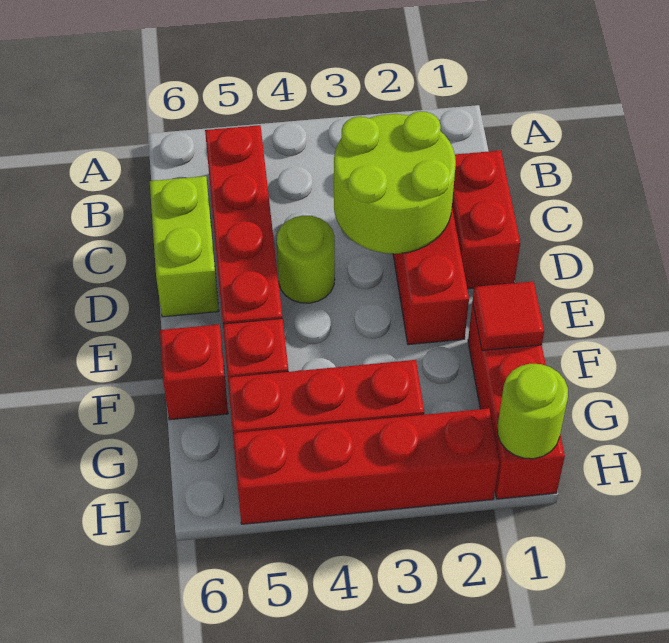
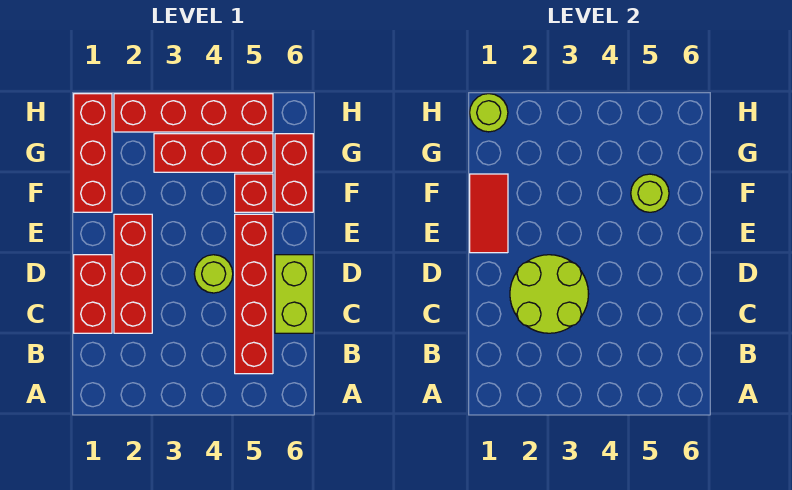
red 1x1 tile [473,281,544,351] -> red 1x2 tile [470,174,508,253]
none -> lime 1x1 round brick [631,174,669,212]
red 1x1 brick [160,324,228,420] -> red 1x2 brick [275,134,313,212]

